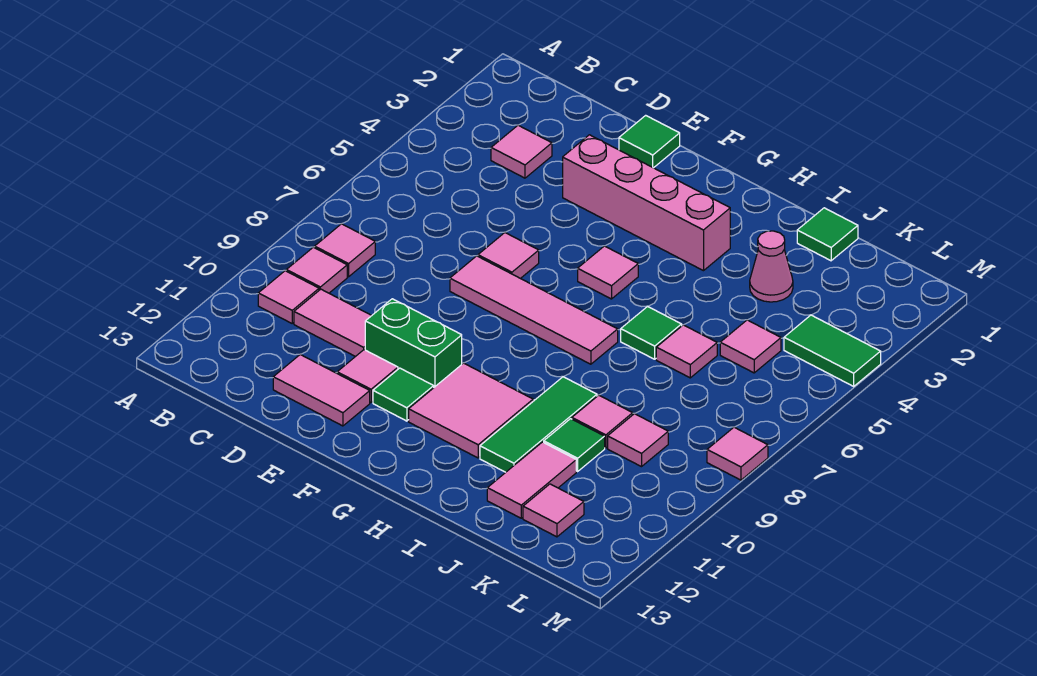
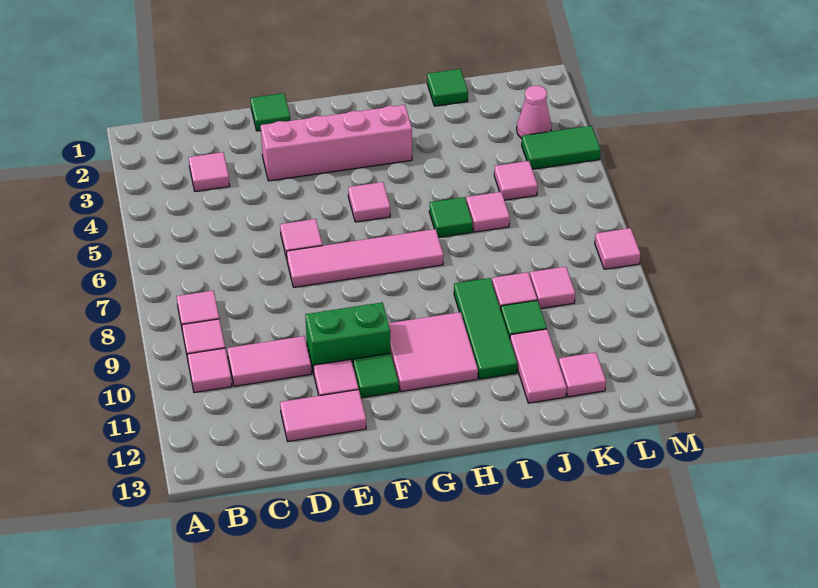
pink 1x1 cone [750,231,793,302] -> pink 1x1 cone moved to [517,86,552,138]

